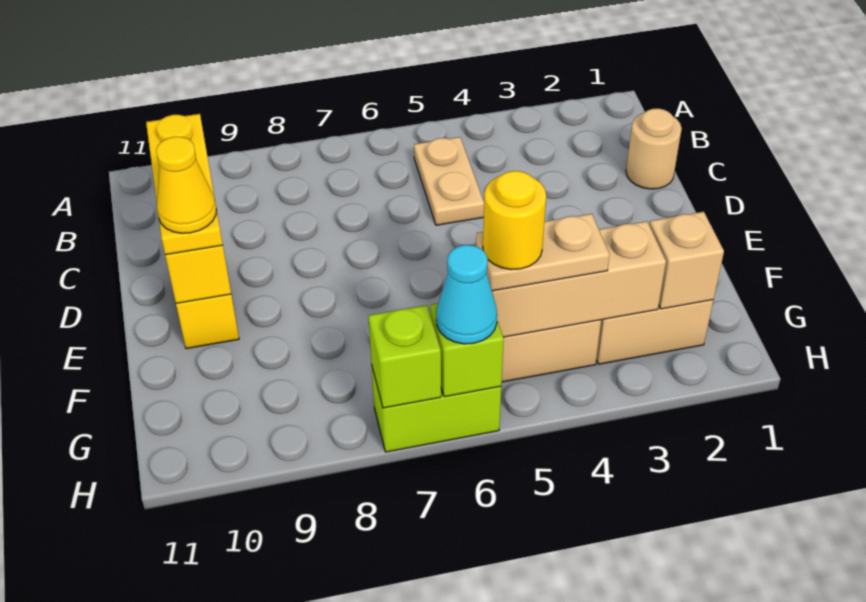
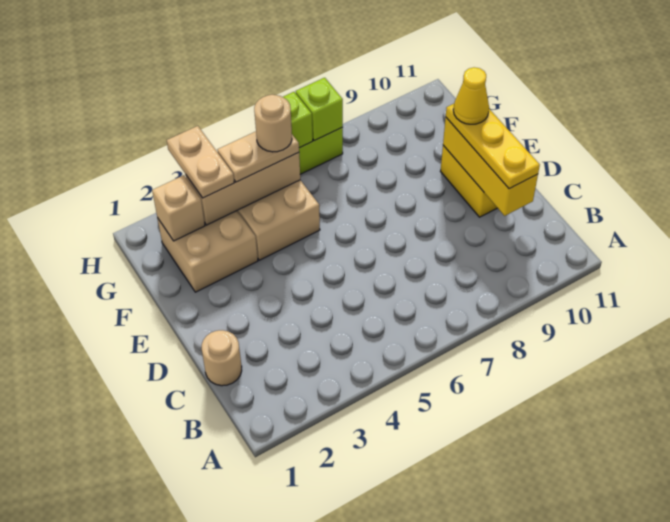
tan 1x2 plate [414,137,484,225] -> tan 1x2 plate moved to [167,126,234,198]
yellow 1x1 round brick [483,171,546,270] -> tan 1x1 round brick [254,95,292,152]
cyan 1x1 cone [436,245,497,344] -> none

